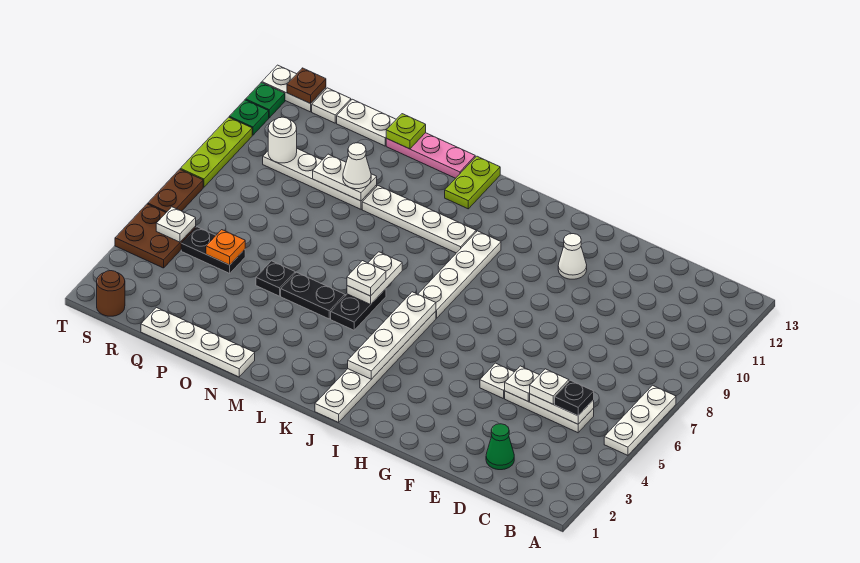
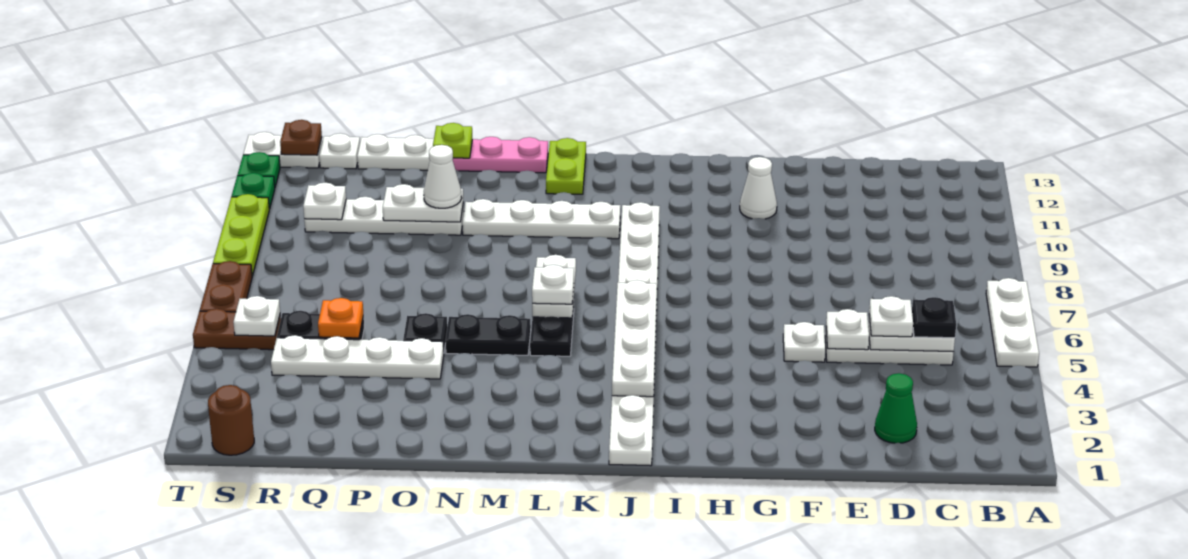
white 1x4 plate [141,308,255,377] -> white 1x4 plate moved to [271,335,444,379]
white 1x1 round brick [268,117,297,163] -> white 1x1 plate [303,183,346,220]
brown 2x2 plate [115,204,196,268] -> brown 1x2 plate [193,309,281,350]

